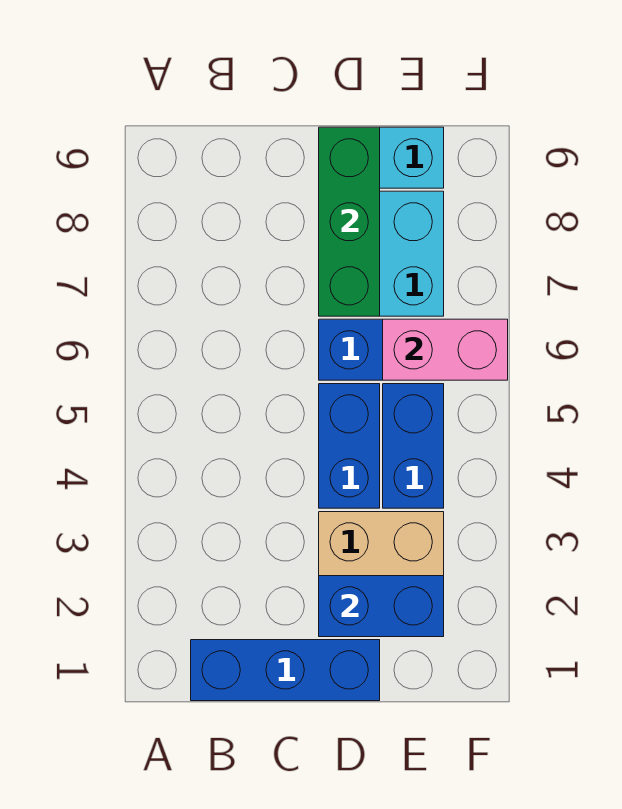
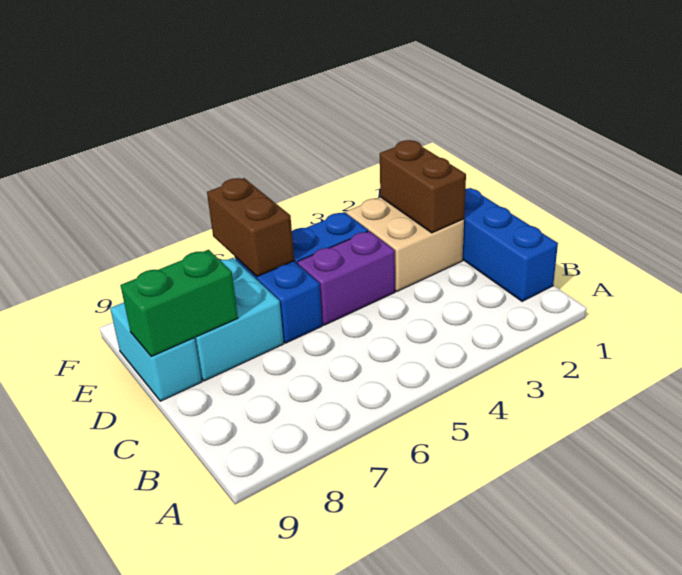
blue 1x2 brick [319,576,444,637] -> brown 1x2 brick [380,140,466,233]
blue 1x2 brick [319,384,380,508] -> purple 1x2 brick [297,231,395,325]
green 1x3 brick [319,127,380,316] -> green 1x2 brick [120,250,238,356]
pink 1x2 brick [383,319,508,380] -> brown 1x2 brick [207,178,294,276]

